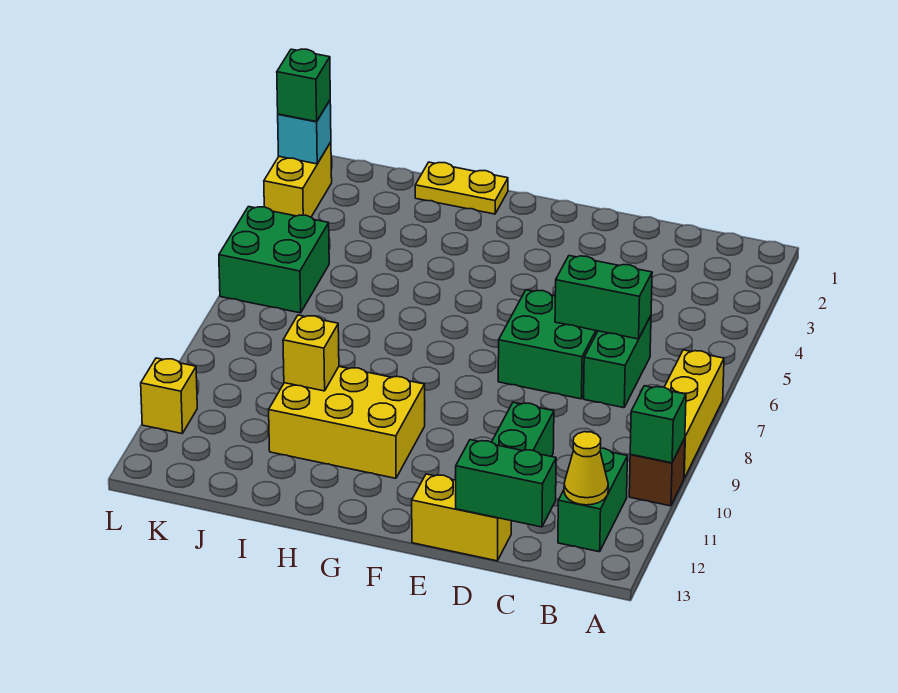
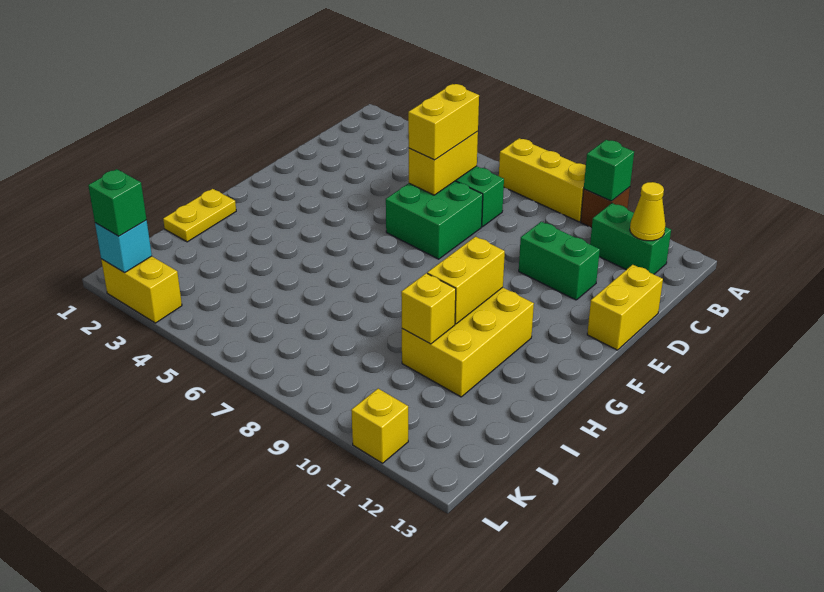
green 1x2 brick [555,256,652,339] -> yellow 1x2 brick [409,131,478,195]
none -> yellow 1x2 brick [408,84,479,160]
green 1x2 brick [456,440,556,527] -> none
none -> yellow 1x2 brick [427,236,505,324]
green 2x2 brick [219,207,329,313] -> none

